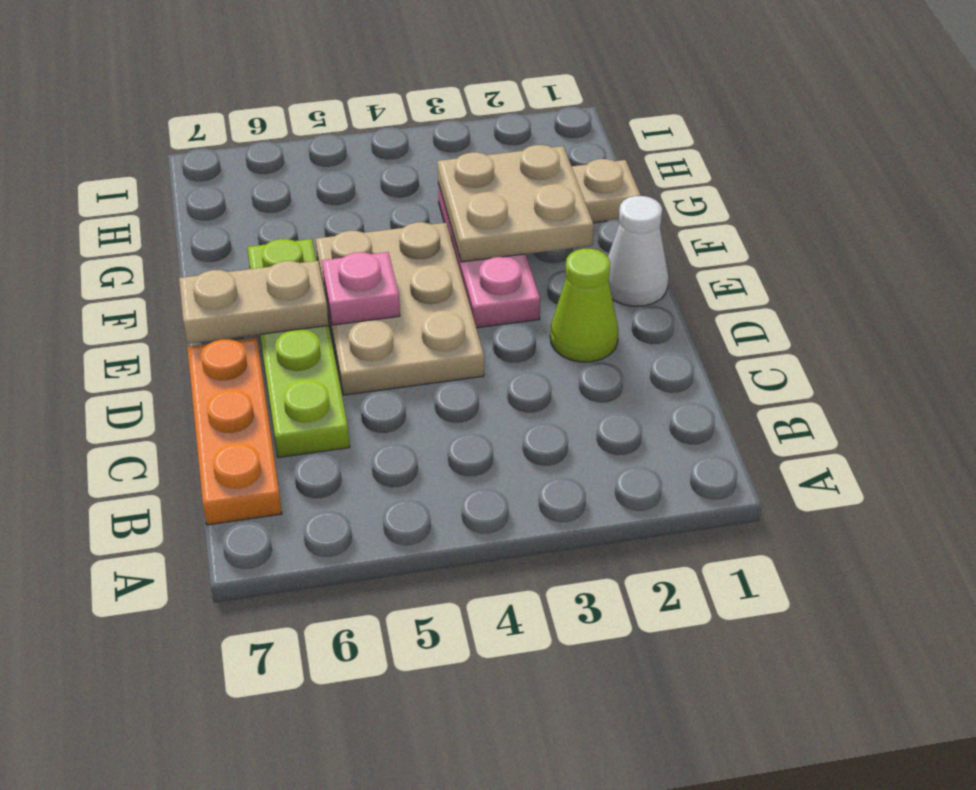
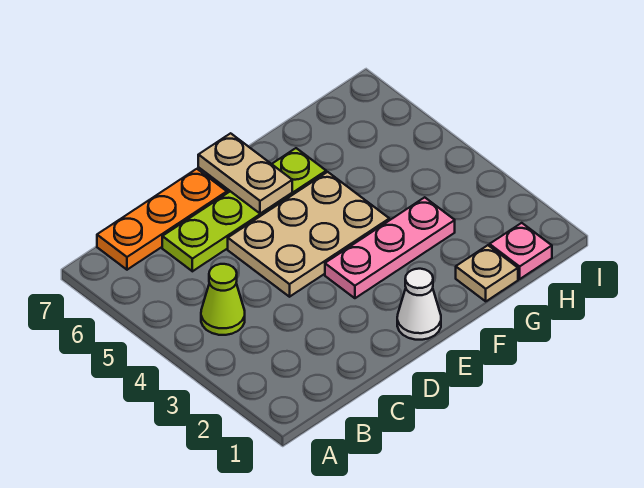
lime 1x1 cone [550,249,618,362] -> lime 1x1 cone moved to [201,264,245,335]
pink 1x1 plate [322,252,400,325] -> pink 1x1 plate moved to [490,223,552,279]
tan 2x2 plate [438,145,594,262] -> none

